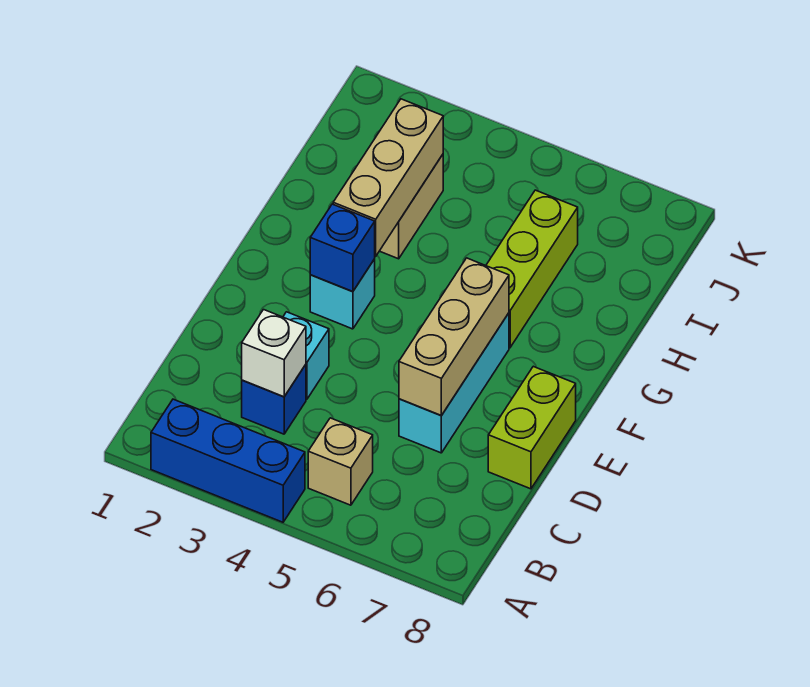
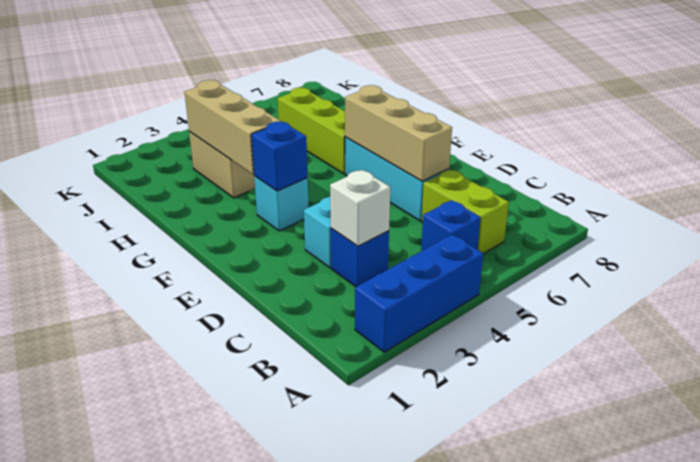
tan 1x1 brick [308,418,373,505] -> blue 1x1 brick [421,200,481,251]
lime 1x2 brick [488,366,576,489] -> lime 1x2 brick moved to [422,170,509,254]

